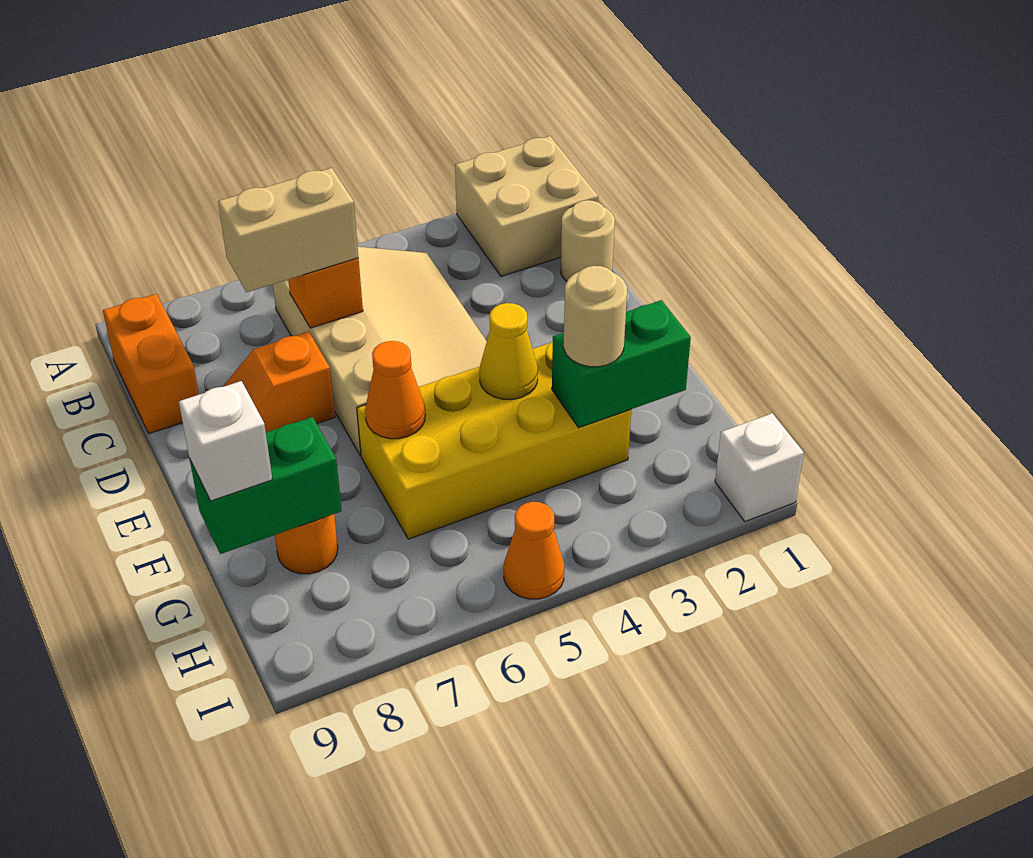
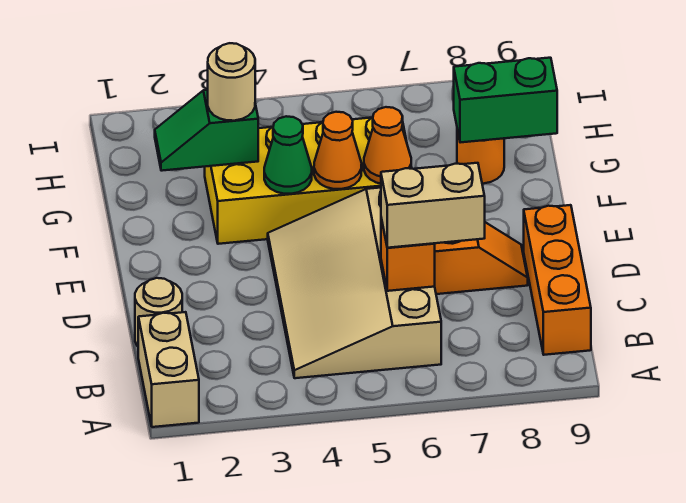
tan 2x2 brick [455,136,598,276] -> tan 1x2 brick [138,312,199,427]
orange 1x2 brick [103,294,199,434] -> orange 1x3 brick [524,205,591,355]
yellow 1x1 cone [480,303,538,400] -> green 1x1 cone [264,116,312,194]
green 1x2 brick [552,300,691,428] -> green 1x2 slope [155,90,258,171]
white 1x1 brick [179,381,272,501] -> none
white 1x1 brick [715,413,804,522] -> none
orange 1x1 cone [504,502,564,599] -> orange 1x1 cone moved to [314,112,362,189]

